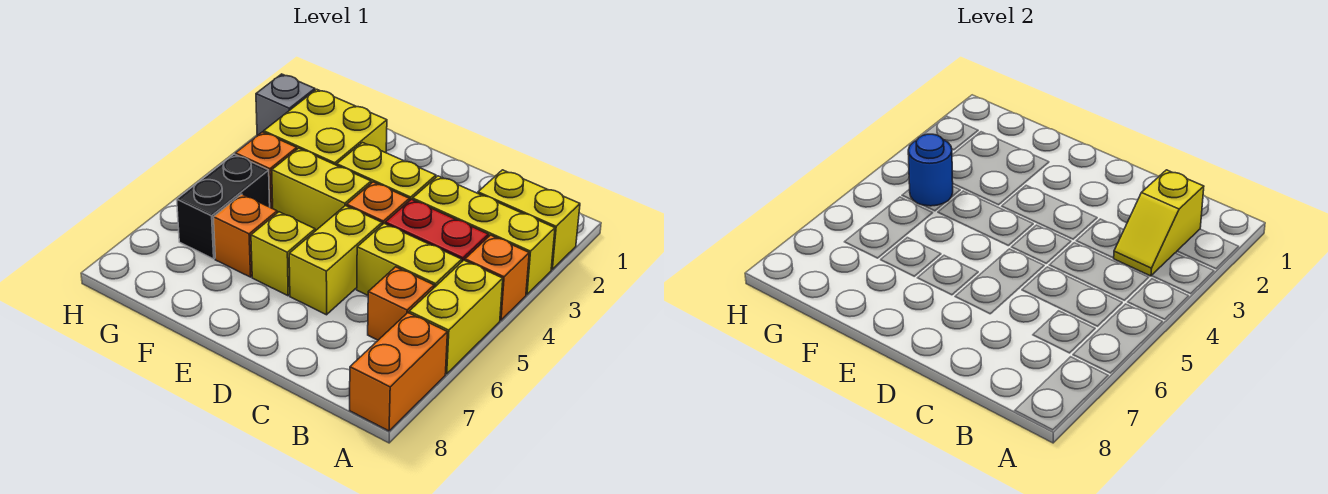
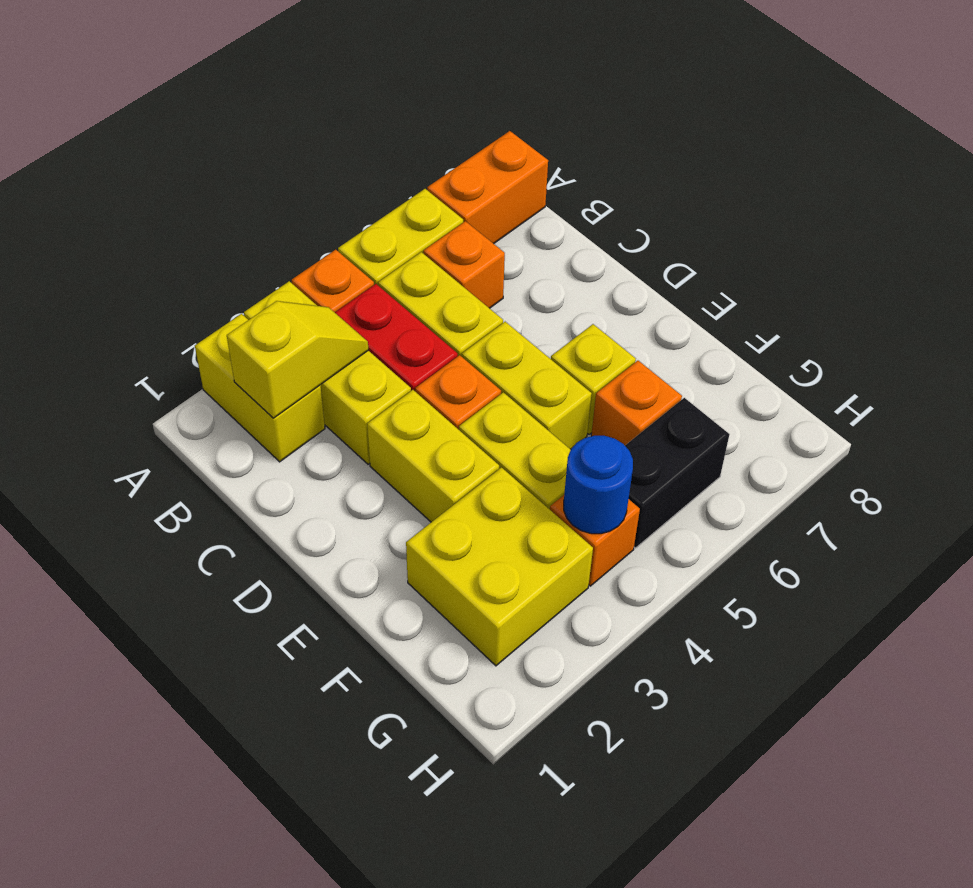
yellow 1x2 brick [289,206,382,315] -> yellow 1x2 brick turned to [462,322,592,449]
grey 1x1 brick [256,74,315,136] -> none

